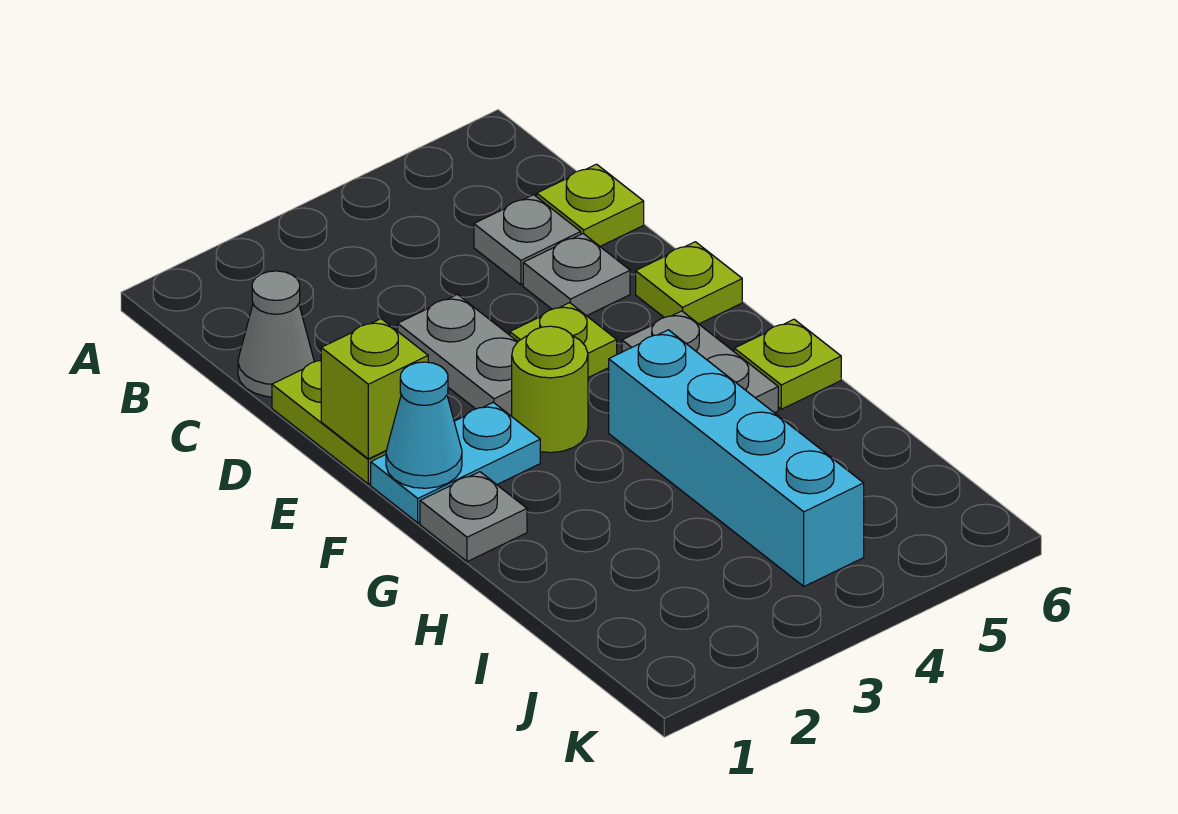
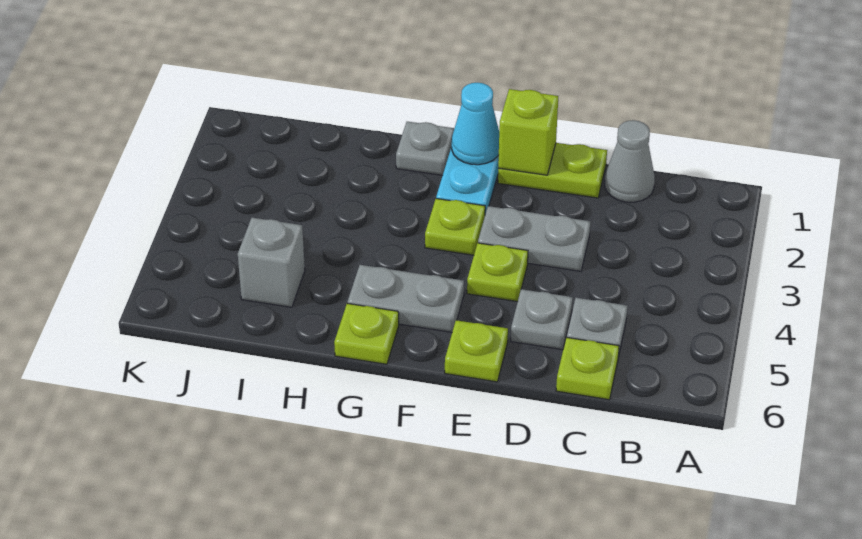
lime 1x1 round brick [512,326,588,453] -> lime 1x1 plate [425,199,485,255]
cyan 1x4 brick [609,330,864,586] -> none
none -> grey 1x1 brick [238,218,305,307]

